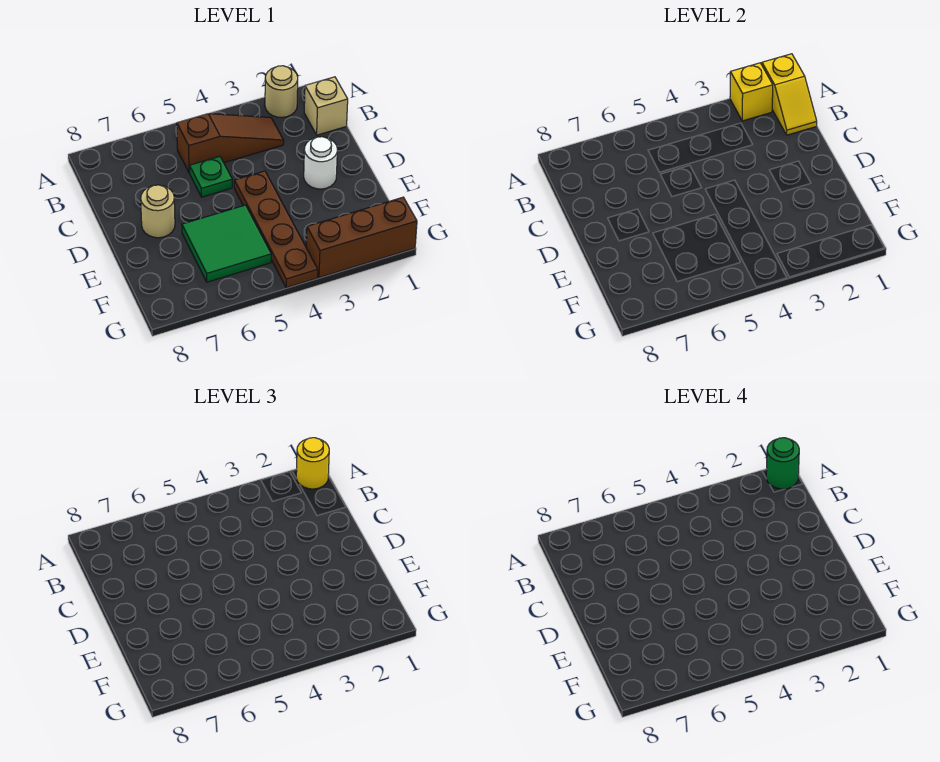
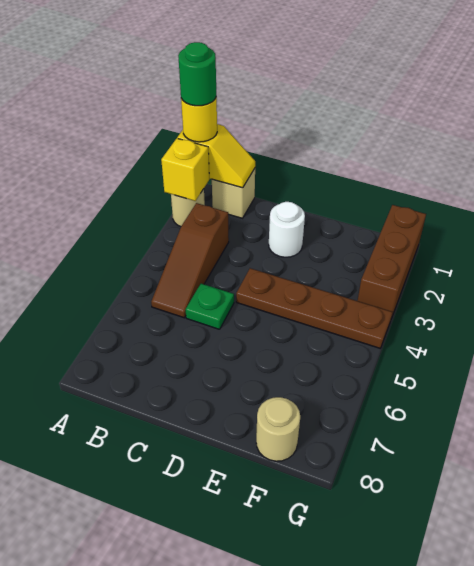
brown 1x3 slope [177,114,284,173] -> brown 1x3 slope turned to [151,203,229,318]
tan 1x1 round brick [141,185,175,238] -> tan 1x1 round brick moved to [256,397,300,461]
green 2x2 tile [182,205,271,282] -> none

